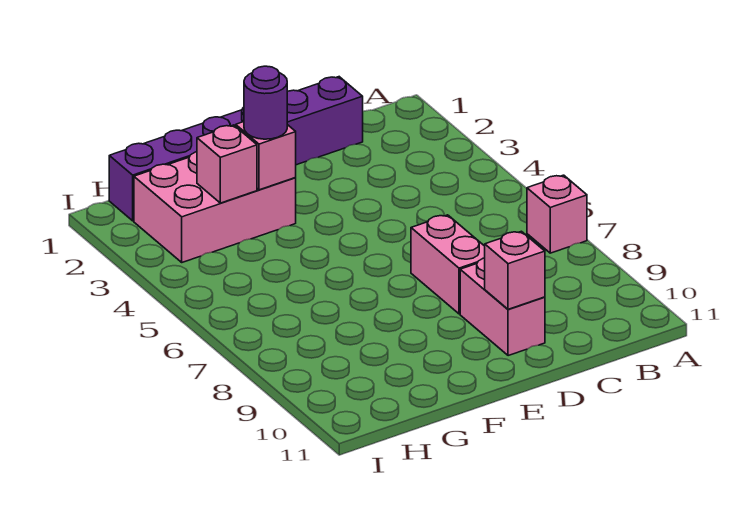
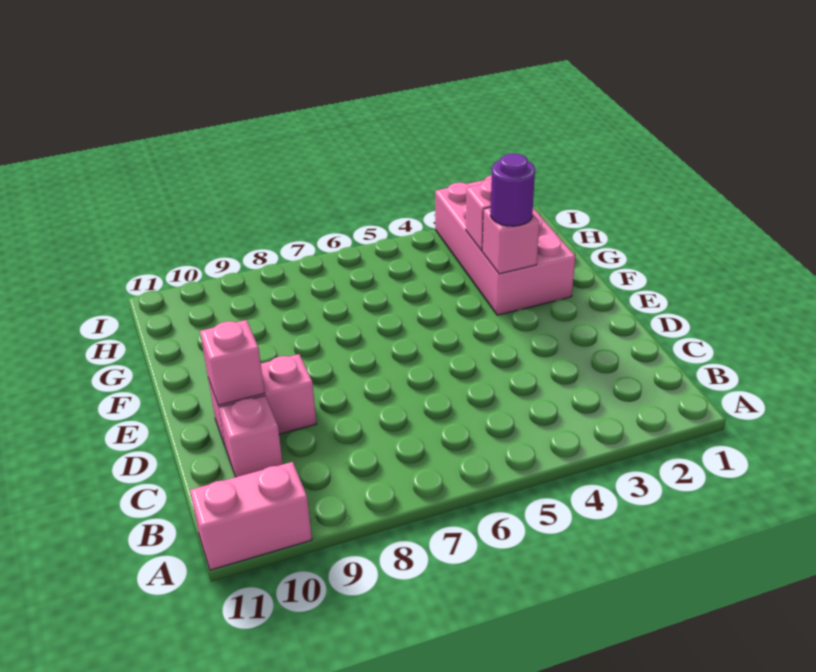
pink 1x1 brick [527,175,587,253] -> pink 1x1 brick moved to [219,396,283,477]
purple 1x6 brick [109,77,363,221] -> none
pink 1x2 brick [411,215,485,314] -> pink 1x2 brick moved to [190,462,312,570]
pink 2x3 brick [134,152,296,262] -> pink 2x4 brick [435,175,575,315]

